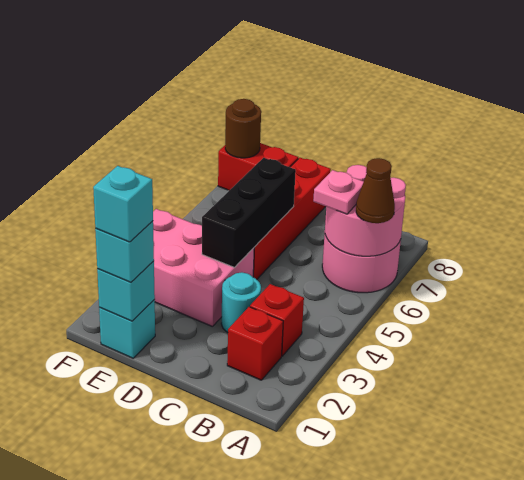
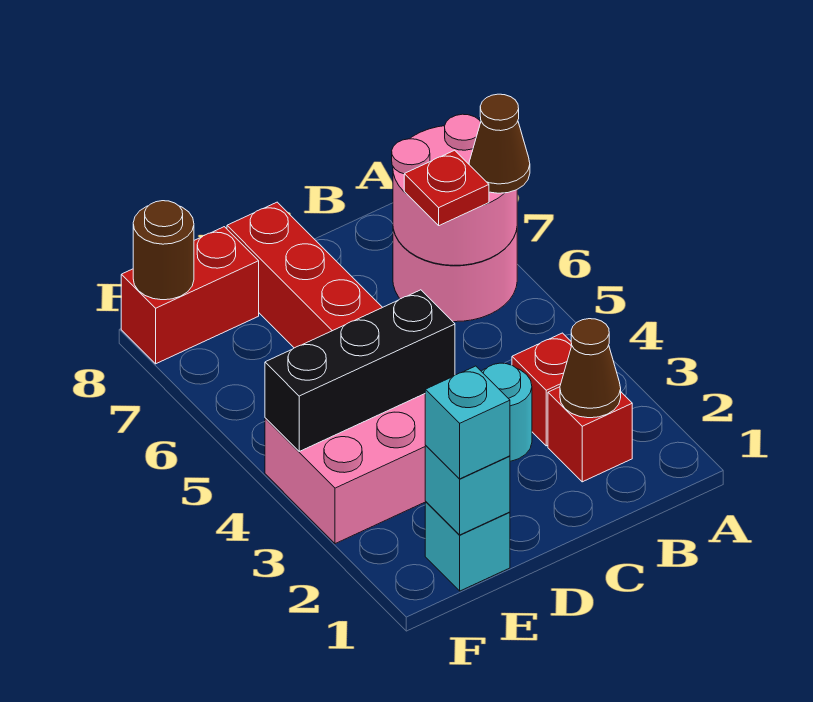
none -> brown 1x1 cone [560,319,621,418]
pink 1x1 plate [313,170,364,214] -> red 1x1 plate [404,150,489,226]
black 1x3 brick [202,158,296,267] -> black 1x3 brick turned to [265,290,455,451]
cyan 1x1 brick [93,166,153,242] -> none

